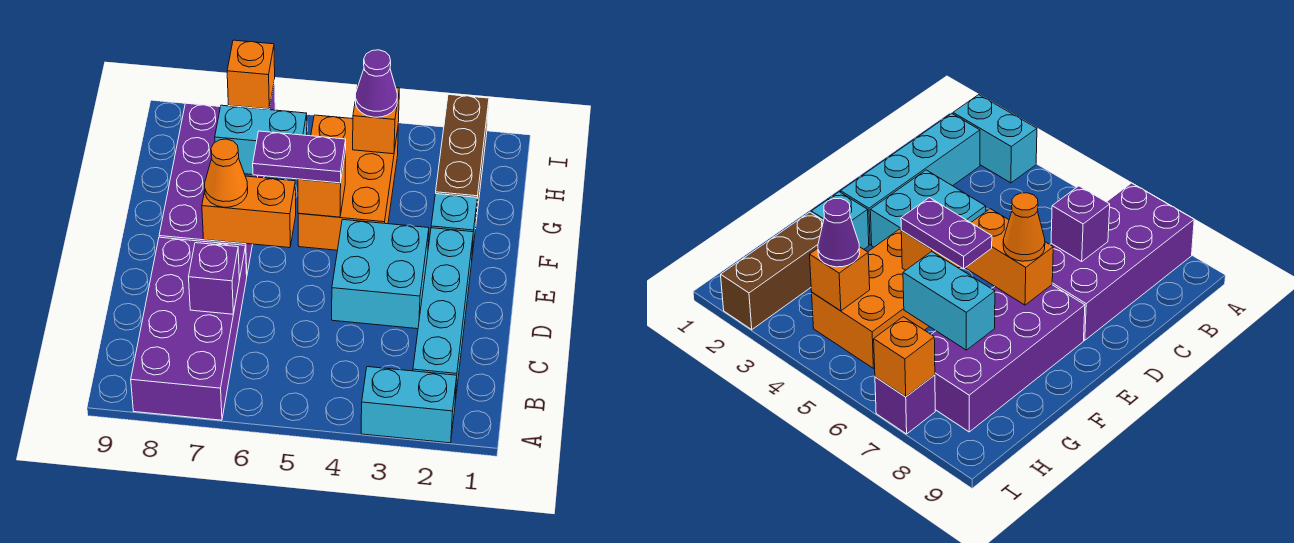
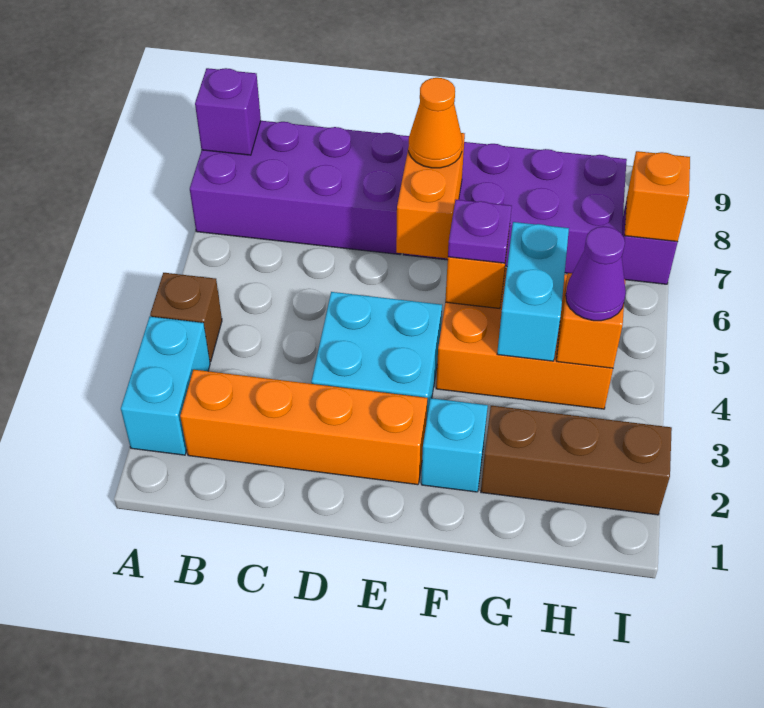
none -> brown 1x1 brick [150,273,222,362]
cyan 1x4 brick [413,228,473,402] -> orange 1x4 brick [180,370,427,485]
purple 1x1 brick [189,243,239,314] -> purple 1x1 brick moved to [195,68,261,155]
purple 1x2 plate [253,131,346,183] -> purple 1x1 plate [448,200,512,263]
cyan 1x2 brick [215,105,307,175] -> cyan 1x2 brick moved to [497,222,569,361]

